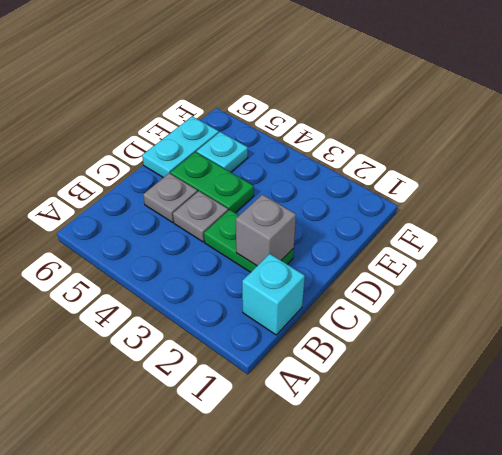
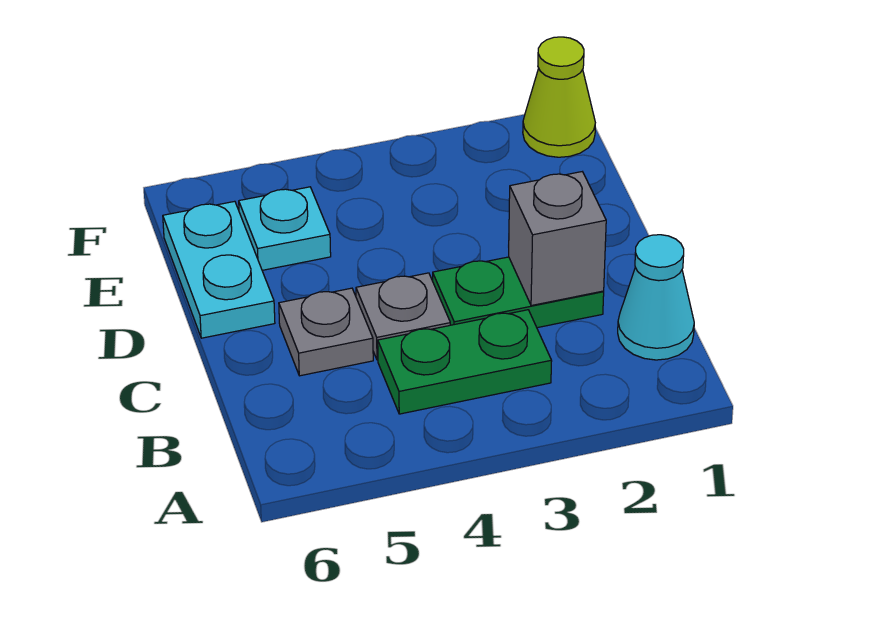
cyan 1x1 brick [242,254,305,335] -> cyan 1x1 cone [618,235,694,360]
green 1x2 plate [171,152,254,213] -> green 1x2 plate moved to [378,310,552,414]
none -> lime 1x1 cone [523,37,595,157]

